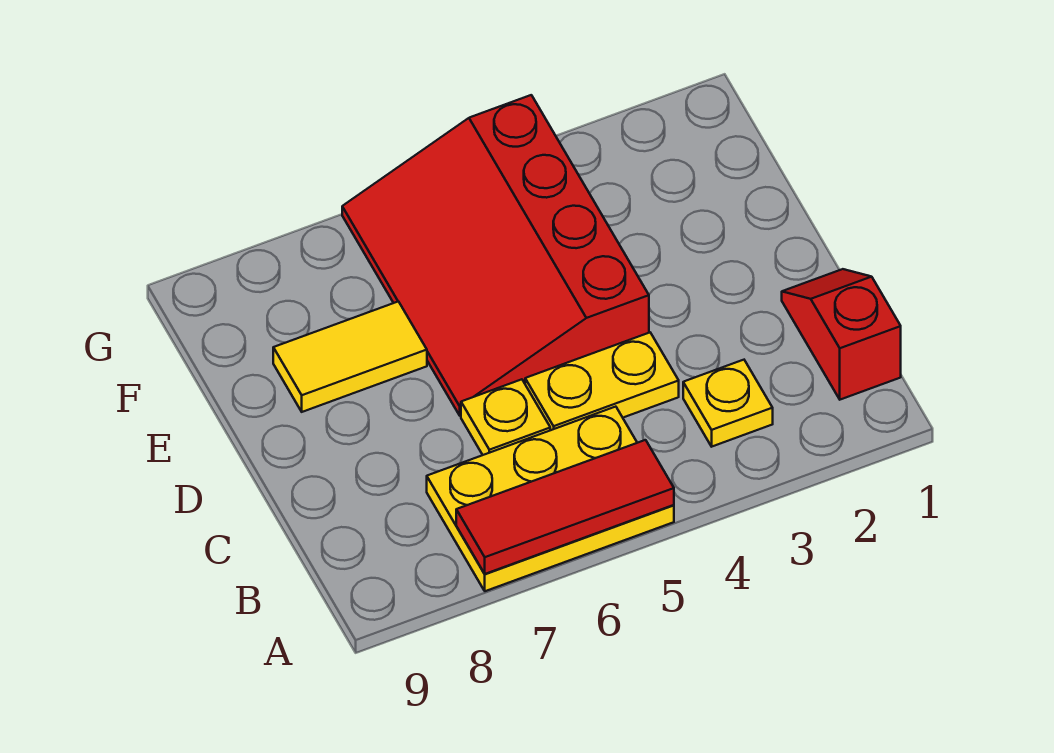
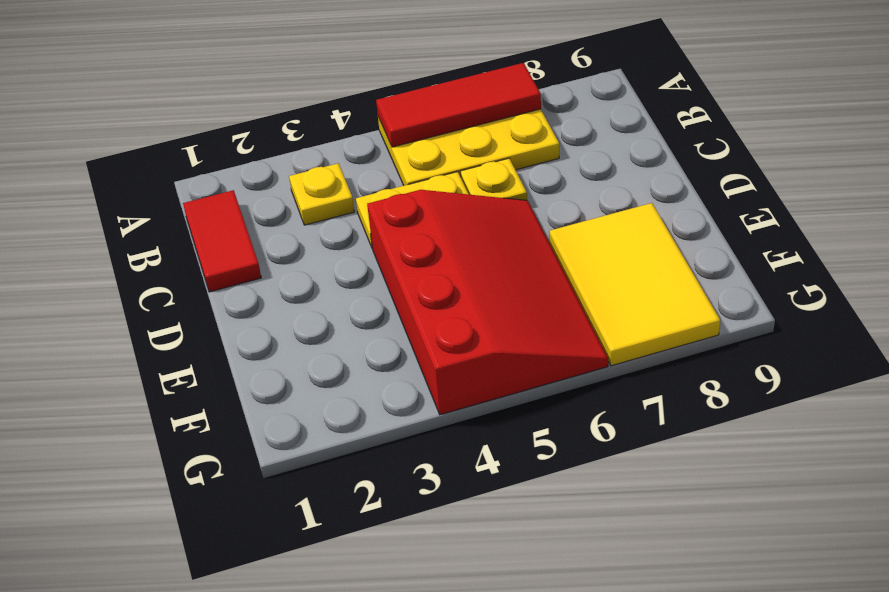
red 1x2 slope [782,269,901,400] -> red 1x2 tile [183,190,261,292]
yellow 1x2 tile [273,301,427,412] -> yellow 2x3 tile [549,203,720,366]

